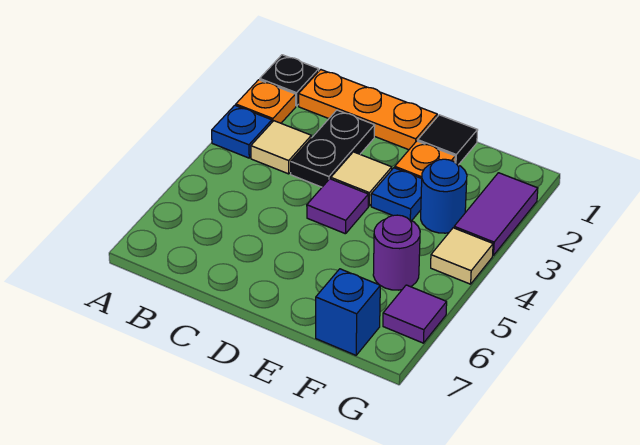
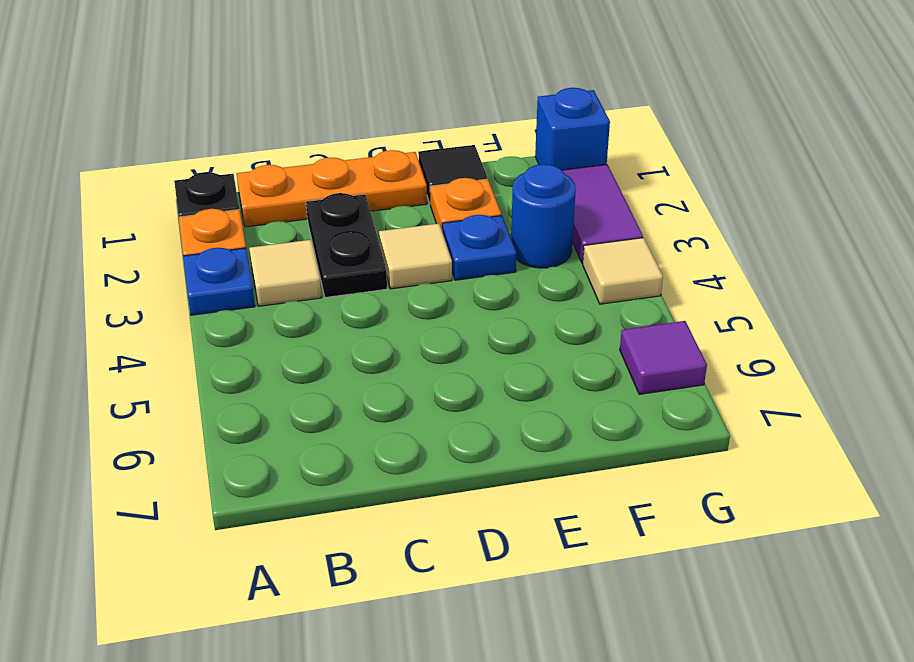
purple 1x1 tile [307,179,368,234] -> none
purple 1x1 round brick [373,215,420,290] -> none
blue 1x1 brick [316,269,380,355] -> blue 1x1 brick moved to [535,88,610,170]

